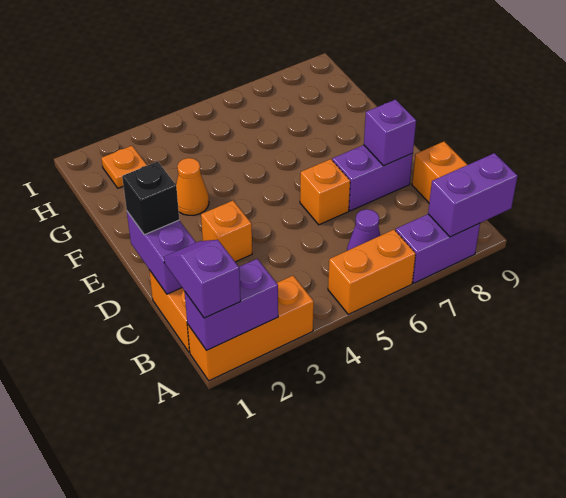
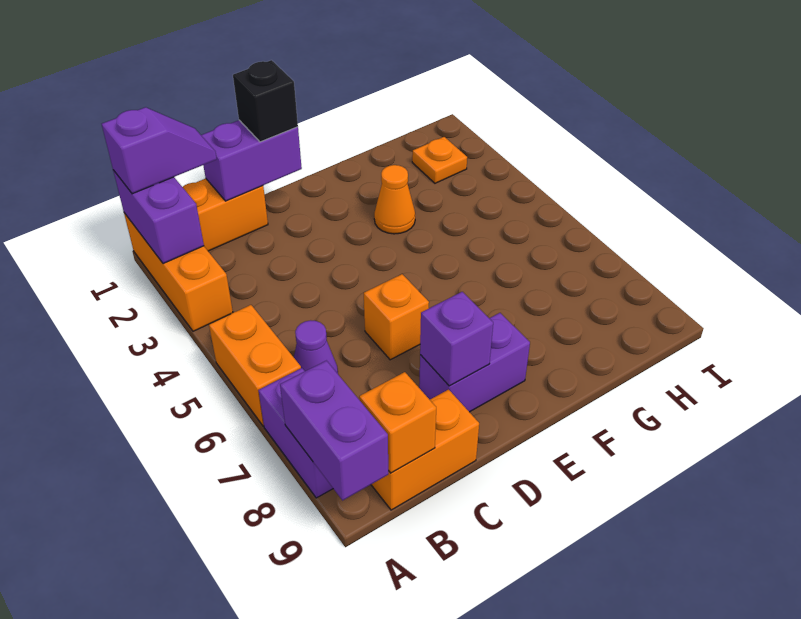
orange 1x1 brick [201,201,252,262] -> orange 1x1 brick moved to [359,372,436,473]
purple 1x2 brick [332,145,413,211] -> purple 1x2 brick turned to [419,313,530,412]

